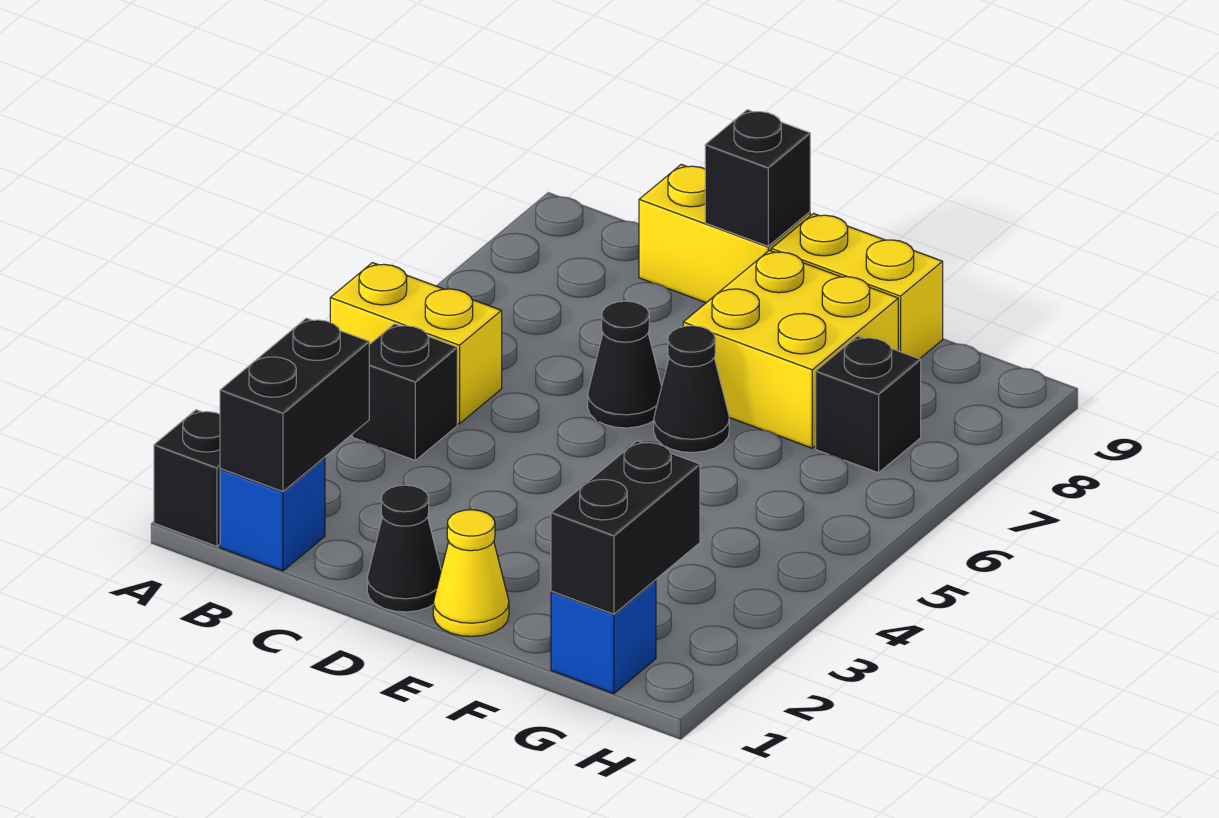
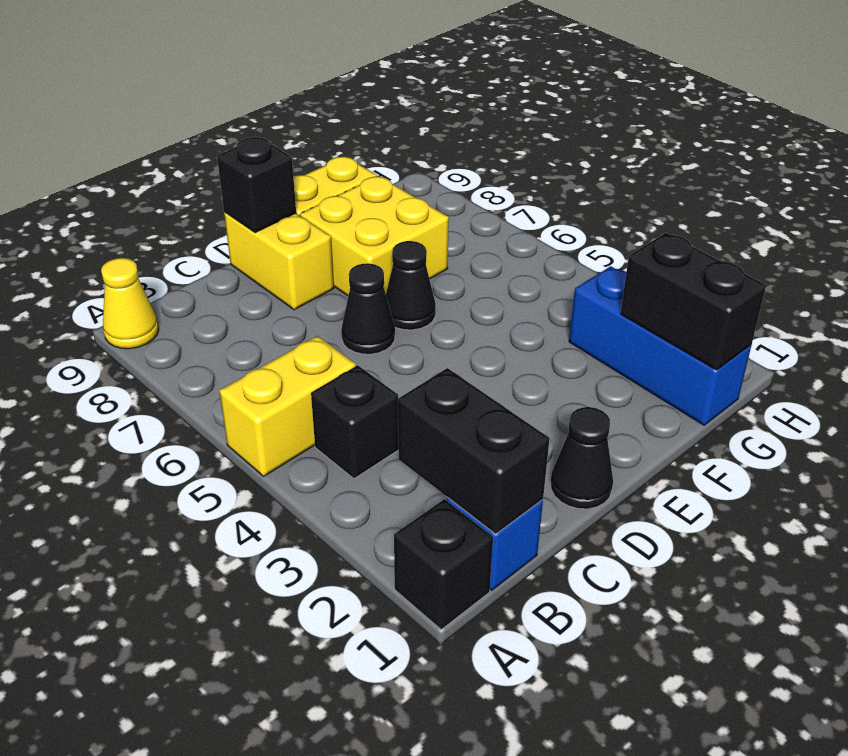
yellow 1x2 brick [639,165,810,303] -> yellow 1x2 brick turned to [224,212,334,310]
yellow 1x1 cone [433,510,509,636] -> yellow 1x1 cone moved to [101,258,159,349]
blue 1x1 brick [551,580,656,694] -> blue 1x3 brick [569,266,751,425]
black 1x1 brick [816,336,921,473] -> none

